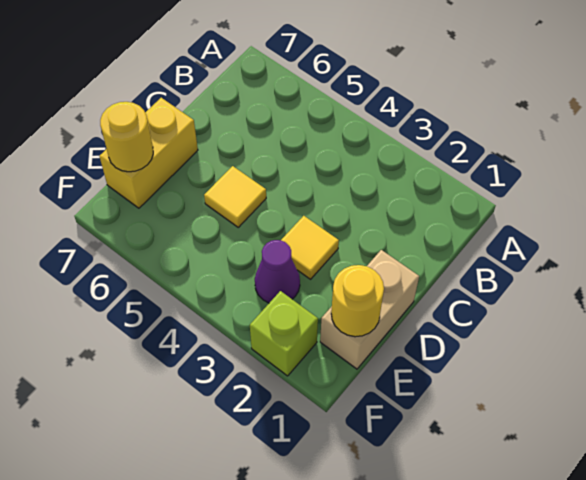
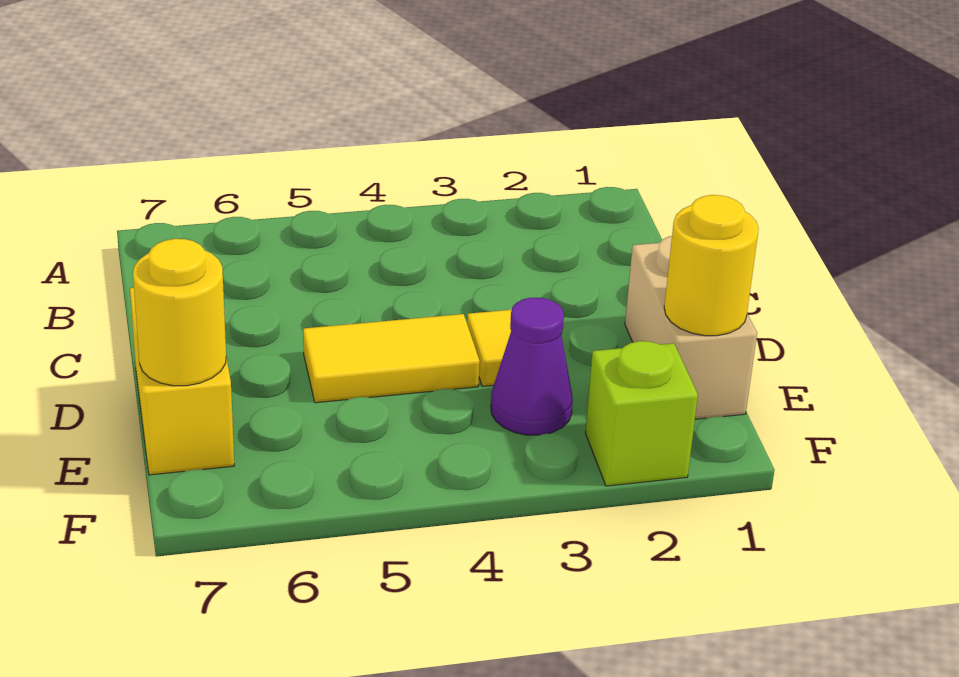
yellow 1x1 tile [204,166,266,227] -> yellow 1x2 tile [303,314,480,403]

